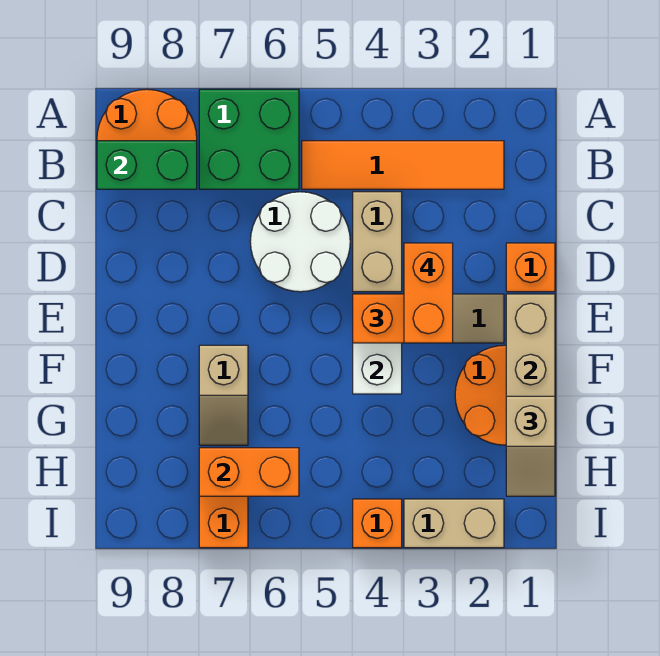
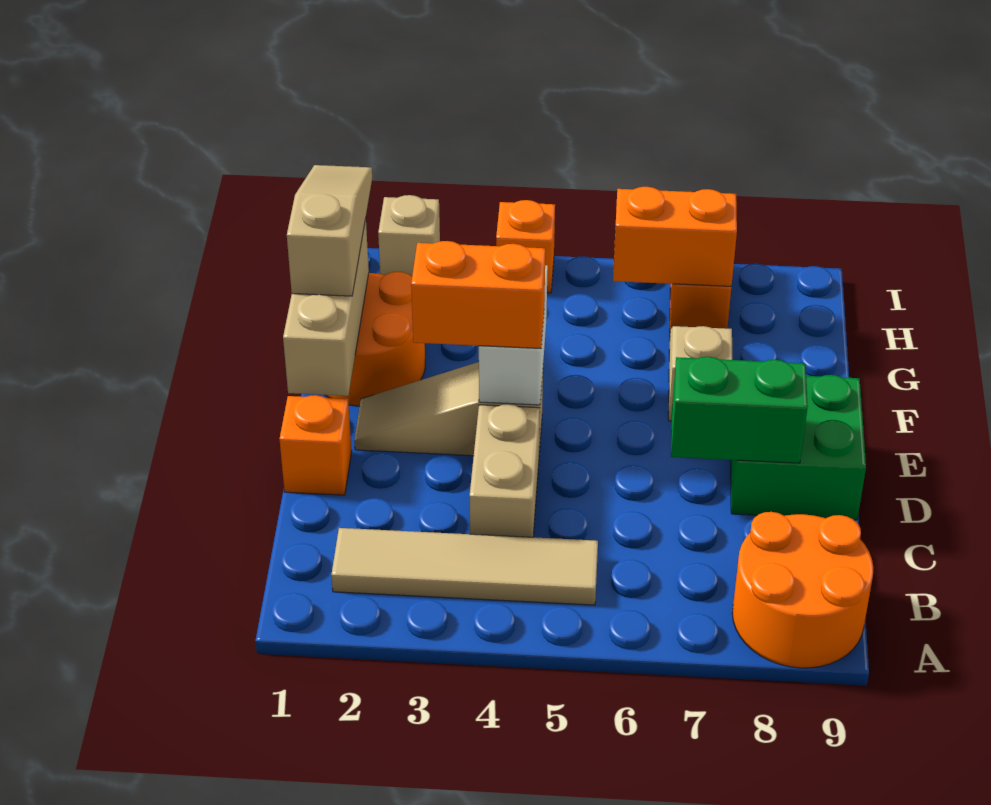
green 2x2 brick [199,89,299,189] -> green 2x2 brick moved to [731,375,866,520]
orange 1x4 tile [302,141,504,189] -> tan 1x4 tile [331,528,598,605]
green 1x2 brick [97,141,197,189] -> green 1x2 brick moved to [671,357,808,463]
white 2x2 round brick [250,192,350,292] -> none
orange 1x2 brick [404,243,453,343] -> none
tan 1x2 slope [506,396,555,496] -> tan 1x3 slope [287,165,372,296]
tan 1x2 brick [404,499,504,548] -> tan 1x1 brick [378,195,440,276]

